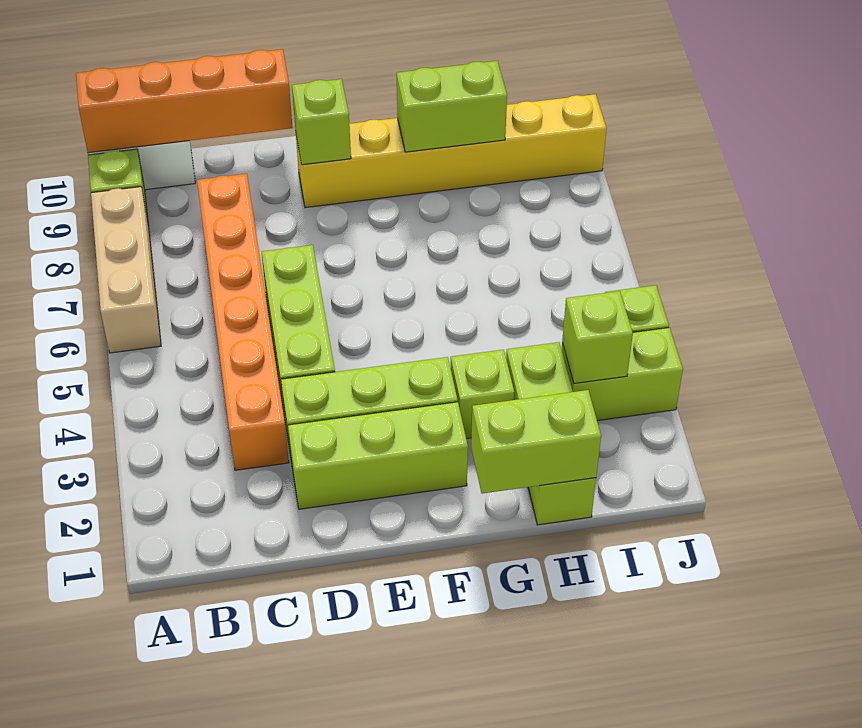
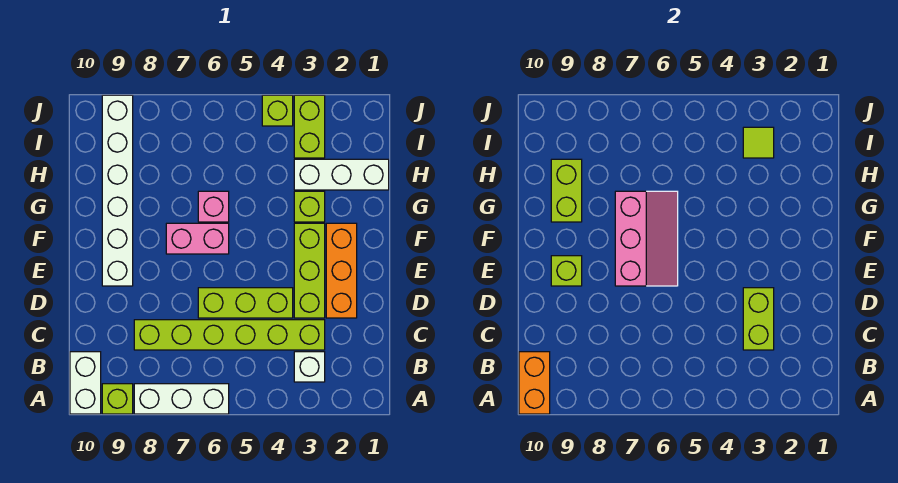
tan 1x3 brick [91,187,161,353] -> white 1x3 brick [134,384,229,414]
orange 1x4 brick [76,49,293,153] -> orange 1x2 brick [519,352,550,414]
none -> white 1x1 brick [294,352,325,382]
orange 1x6 brick [197,174,289,470] -> lime 1x6 brick [134,320,325,350]
lime 1x3 brick [288,402,468,509] -> orange 1x3 brick [326,223,357,318]
none -> pink 2x3 slope [615,191,678,286]
yellow 1x6 brick [296,94,607,208] -> white 1x6 brick [102,95,133,286]
none -> pink 1x2 brick [166,223,229,254]
lime 1x2 brick [471,390,601,494] -> lime 1x2 brick moved to [743,288,774,350]
none -> pink 1x1 brick [198,191,229,222]
lime 1x3 brick [506,342,596,525] -> white 1x3 brick [294,159,389,190]
lime 1x1 brick [562,291,633,383] -> lime 1x1 tile [743,127,774,158]

